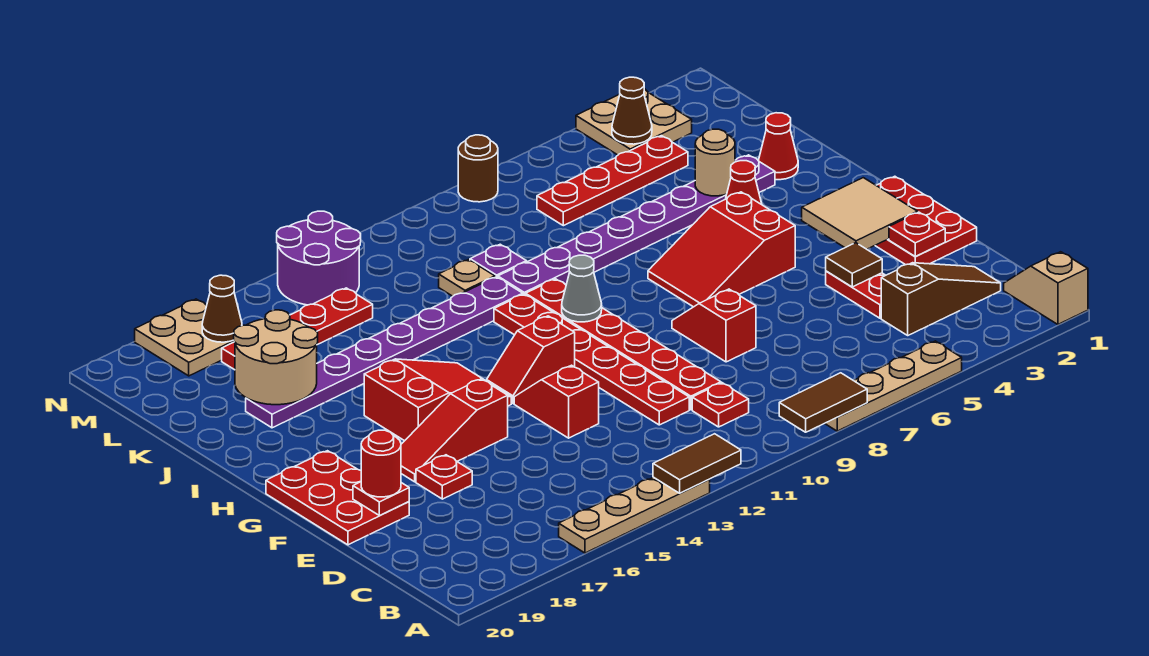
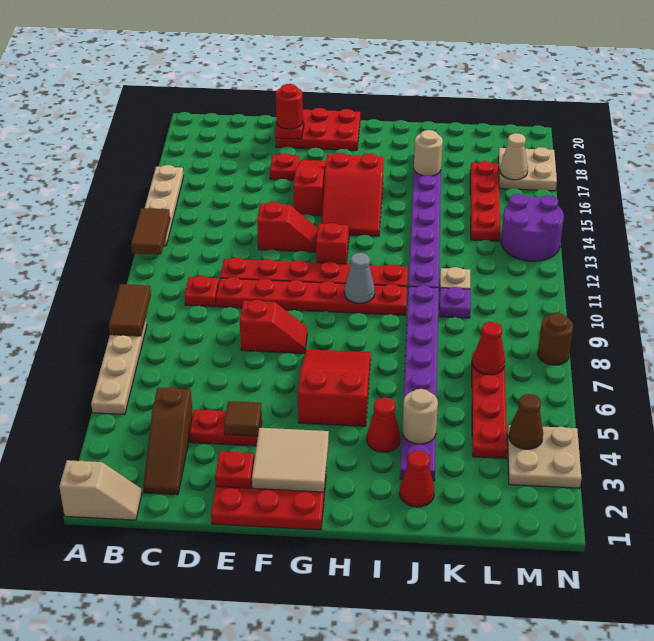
tan 2x2 round brick [234,310,318,405] -> tan 1x1 round brick [414,130,443,176]
none -> red 1x1 cone [473,322,505,375]
brown 1x1 cone [202,275,242,342] -> tan 1x1 cone [500,133,528,180]

